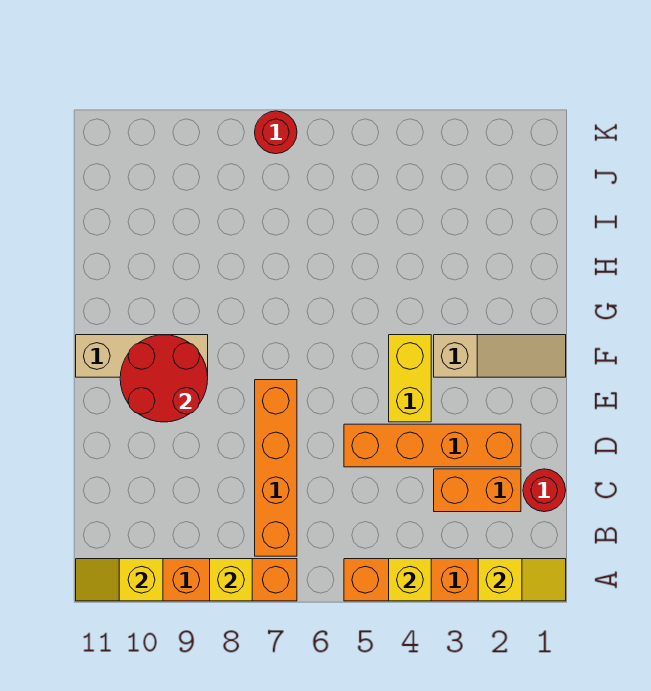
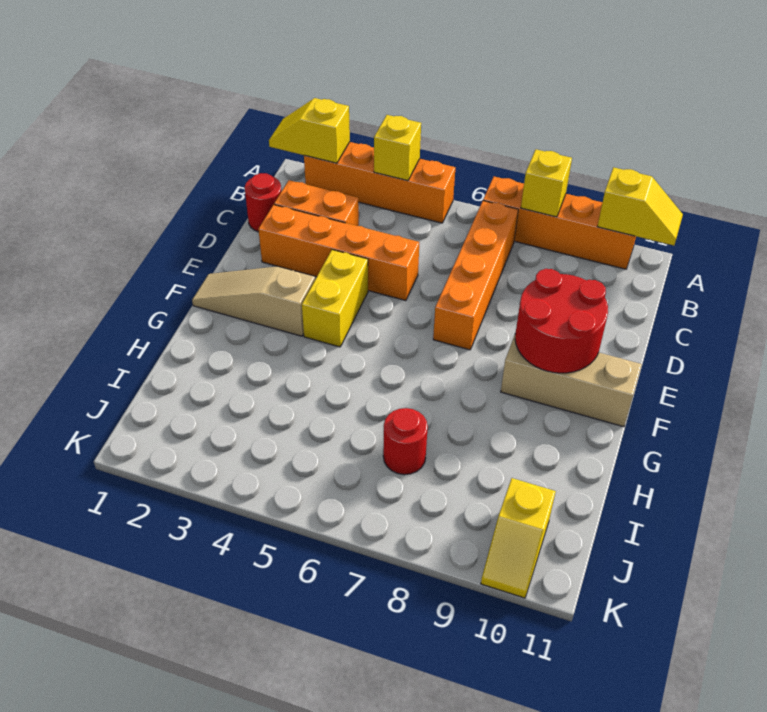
none -> yellow 1x2 slope [481,478,556,598]
red 1x1 round brick [255,111,297,154] -> red 1x1 round brick moved to [383,408,428,475]

